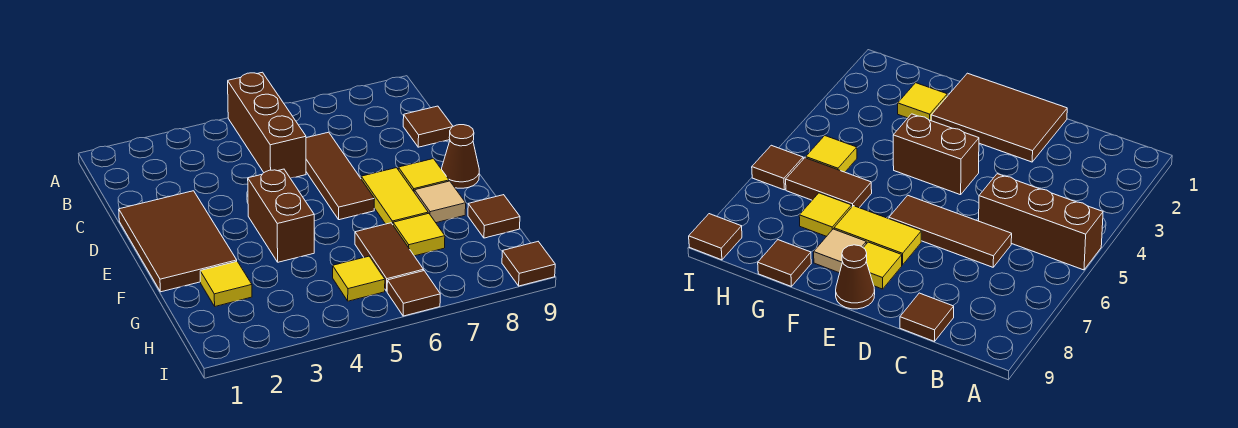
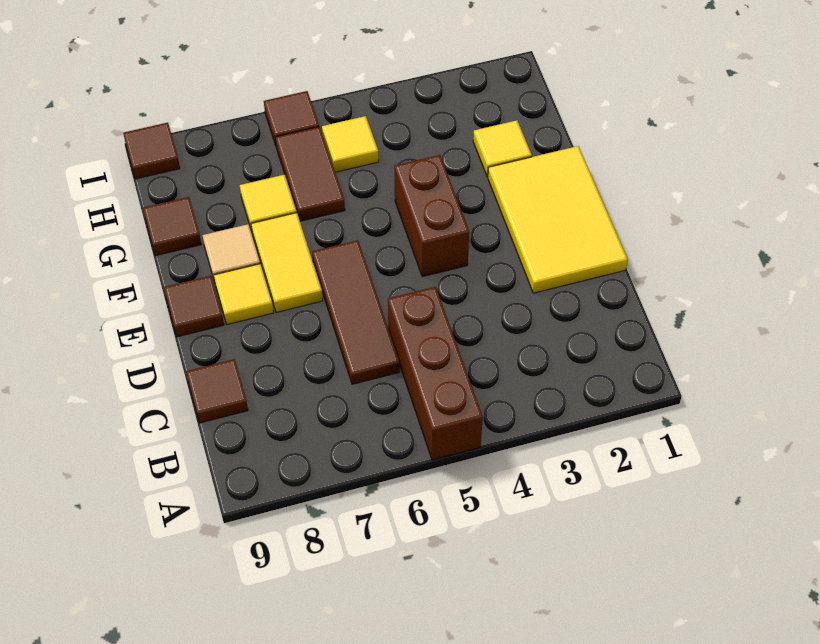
brown 2x3 tile [119,191,237,292] -> yellow 2x3 tile [488,146,628,293]
brown 1x1 cone [442,125,479,188] -> brown 1x1 tile [164,276,224,337]

